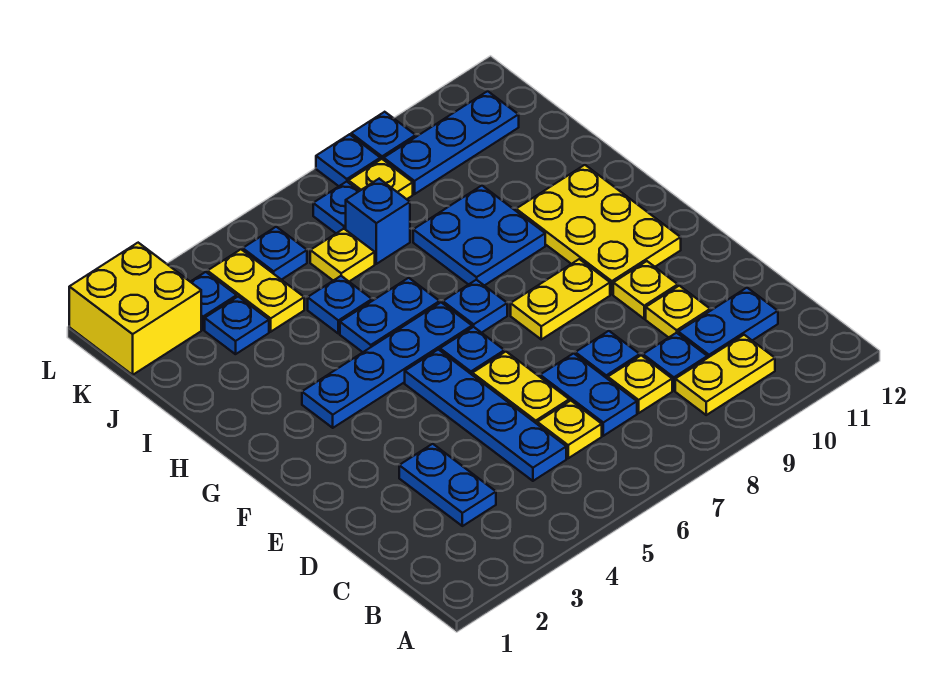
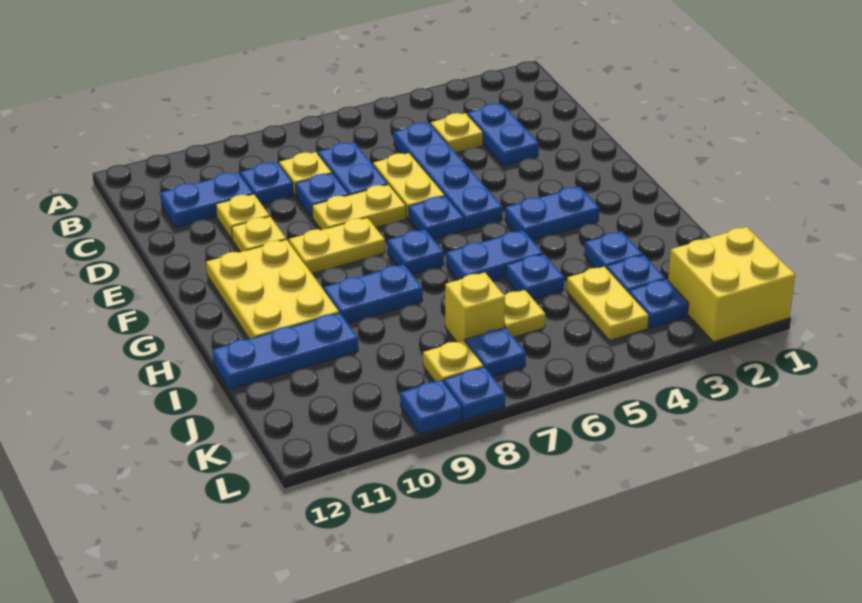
yellow 1x2 plate [675,335,775,415] -> yellow 1x2 plate moved to [312,185,406,230]
yellow 1x1 plate [537,401,602,458] -> yellow 1x1 plate moved to [431,113,483,153]
blue 1x4 plate [302,302,472,428] -> blue 1x2 plate [505,187,599,240]
blue 2x2 plate [413,186,545,286] -> blue 1x2 plate [324,264,423,323]
blue 1x1 brick [346,179,410,264] -> yellow 1x1 brick [445,273,505,342]
blue 1x1 plate [243,227,307,280] -> blue 1x1 plate moved to [584,231,643,268]
blue 1x3 plate [384,91,519,194] -> blue 1x3 plate moved to [212,313,358,389]

